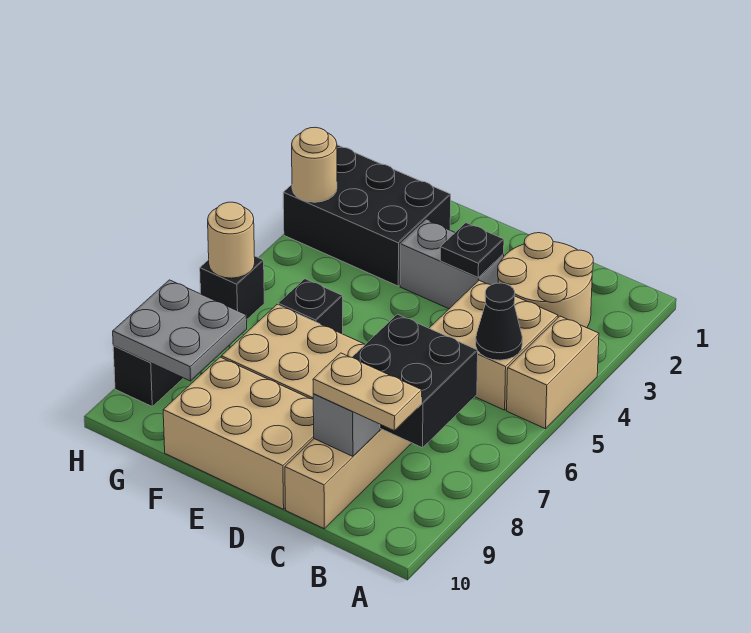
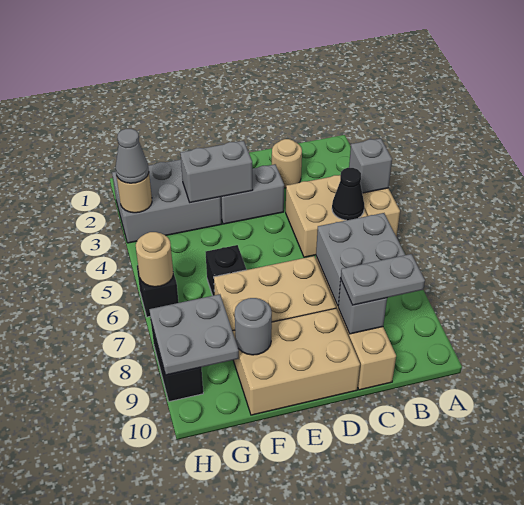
none -> grey 1x1 brick [349,138,392,193]
tan 2x2 round brick [498,233,593,328] -> tan 1x1 round brick [272,139,302,188]
black 2x2 brick [352,314,478,448] -> grey 2x2 brick [316,213,405,306]
tan 1x2 plate [313,353,422,430] -> grey 1x2 plate [341,254,425,305]
black 1x1 plate [440,223,504,278] -> none
none -> grey 1x2 brick [180,141,253,203]
black 2x3 brick [283,145,451,286] -> grey 2x3 brick [112,160,222,243]
none -> grey 1x1 round brick [235,298,272,355]
none -> grey 1x1 cone [116,129,149,183]

